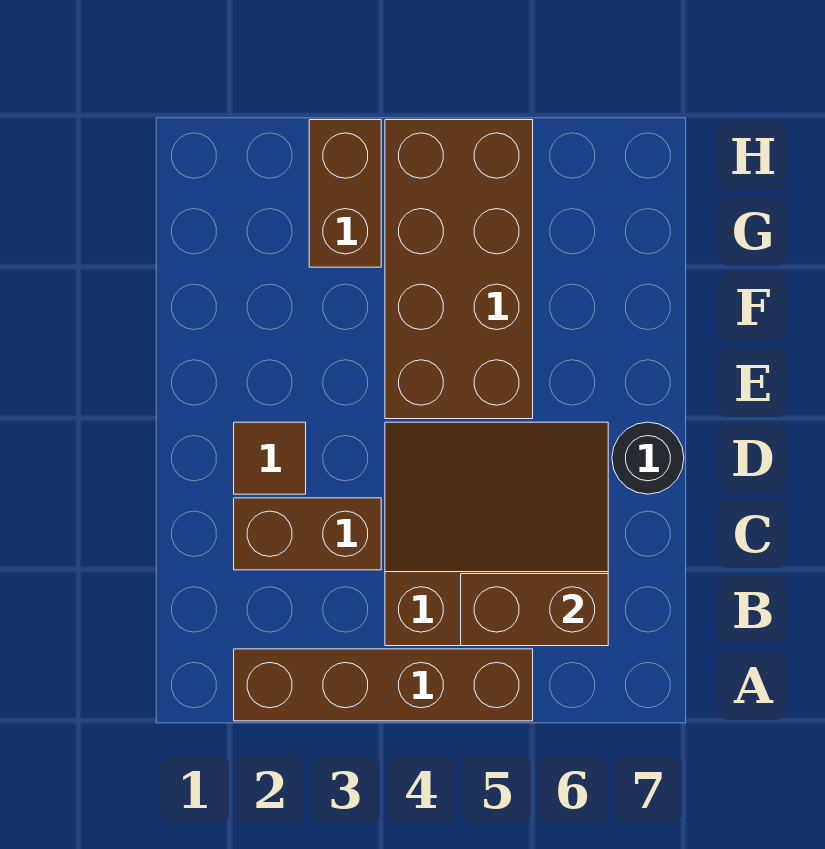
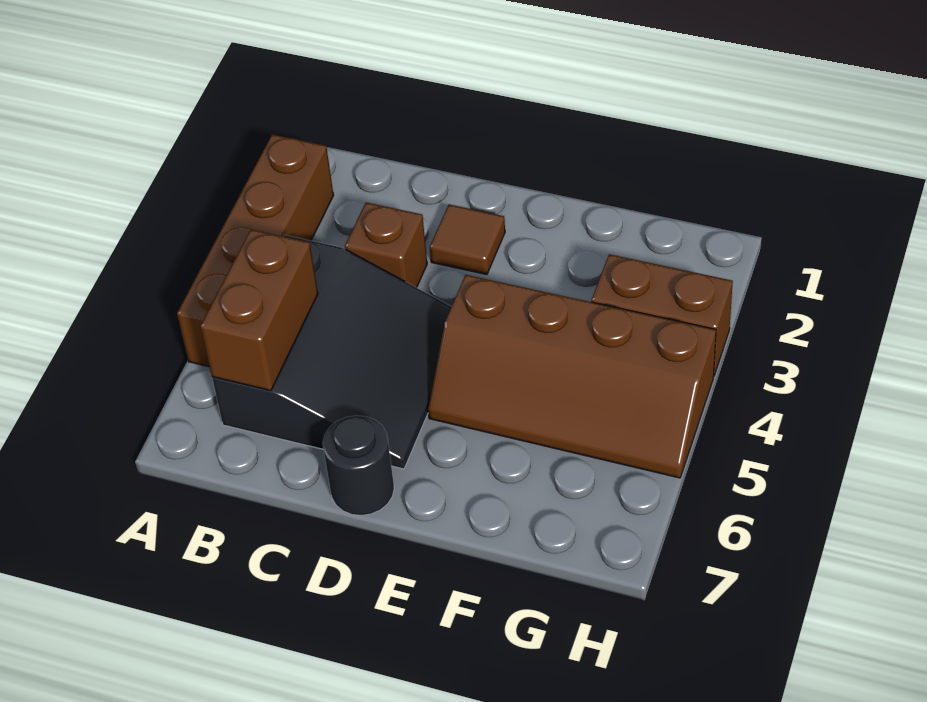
brown 3x3 slope [385,422,608,646] -> black 3x3 slope [212,235,451,469]
brown 1x2 brick [234,498,381,570] -> brown 1x1 brick [345,202,427,288]
brown 2x4 brick [385,120,533,419] -> brown 2x4 slope [428,275,716,478]

